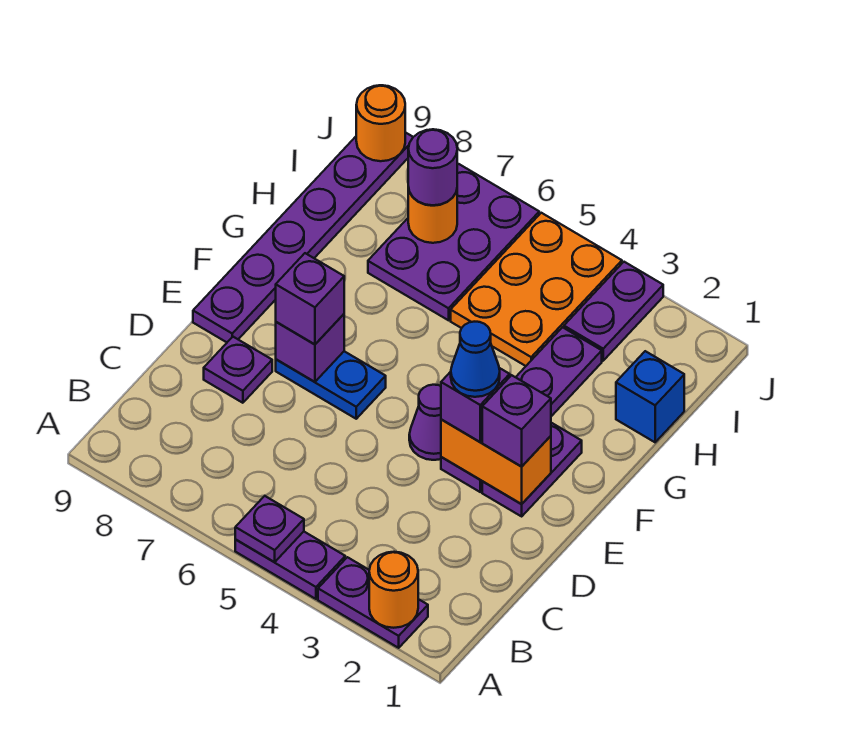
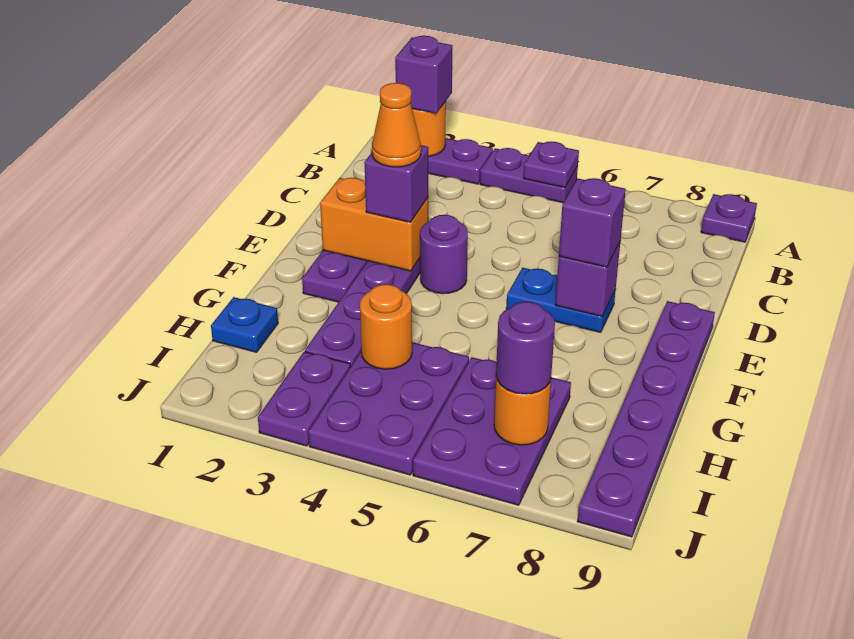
purple 1x1 plate [204,337,272,403] -> purple 1x1 plate moved to [701,194,757,242]
purple 1x1 brick [482,375,551,467] -> purple 1x1 brick moved to [395,36,452,113]
blue 1x1 cone [451,322,500,397] -> orange 1x1 cone [372,83,421,167]
purple 1x1 cone [409,385,441,460] -> purple 1x1 round brick [420,215,468,294]
blue 1x1 brick [616,351,684,442] -> blue 1x1 plate [211,297,278,352]
orange 2x3 plate [451,213,622,366] -> purple 2x3 plate [308,342,469,475]
orange 1x1 round brick [356,85,405,161] -> orange 1x1 round brick moved to [360,284,412,369]

